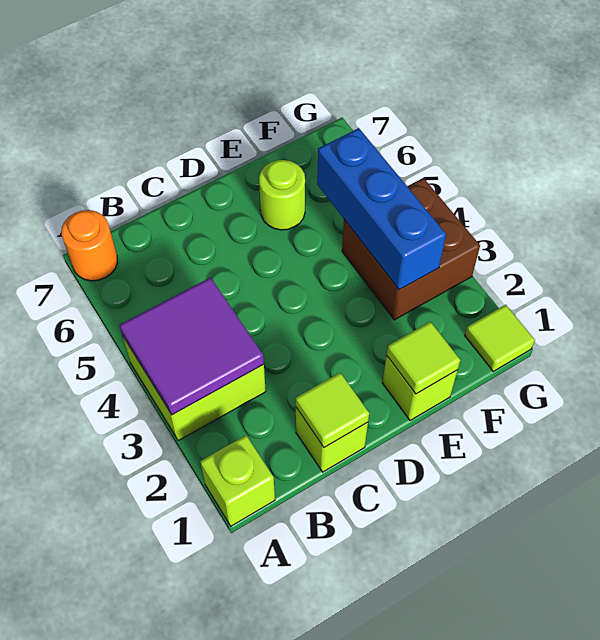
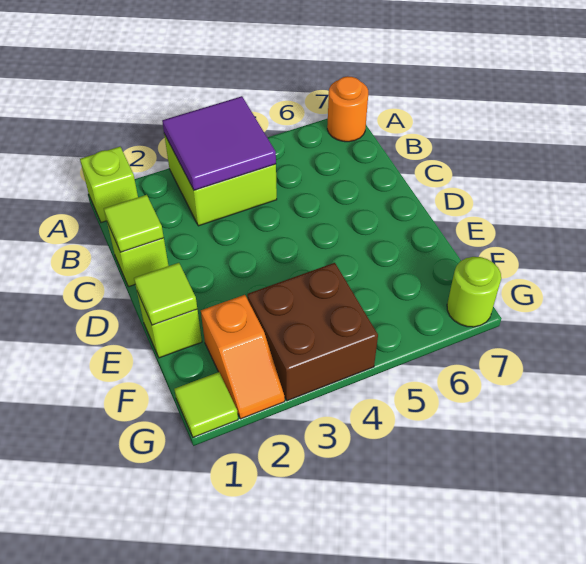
lime 1x1 round brick [259,160,305,230] -> lime 1x1 round brick moved to [447,257,501,327]
none -> orange 1x2 slope [201,295,285,419]
blue 1x3 brick [317,128,446,290] -> none

